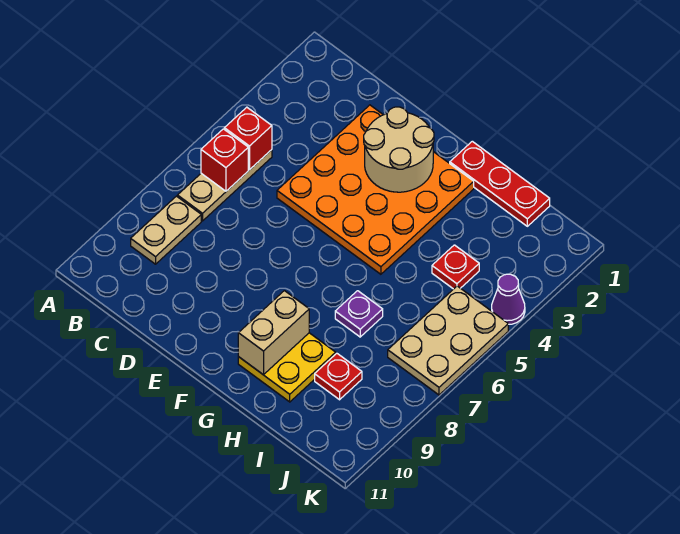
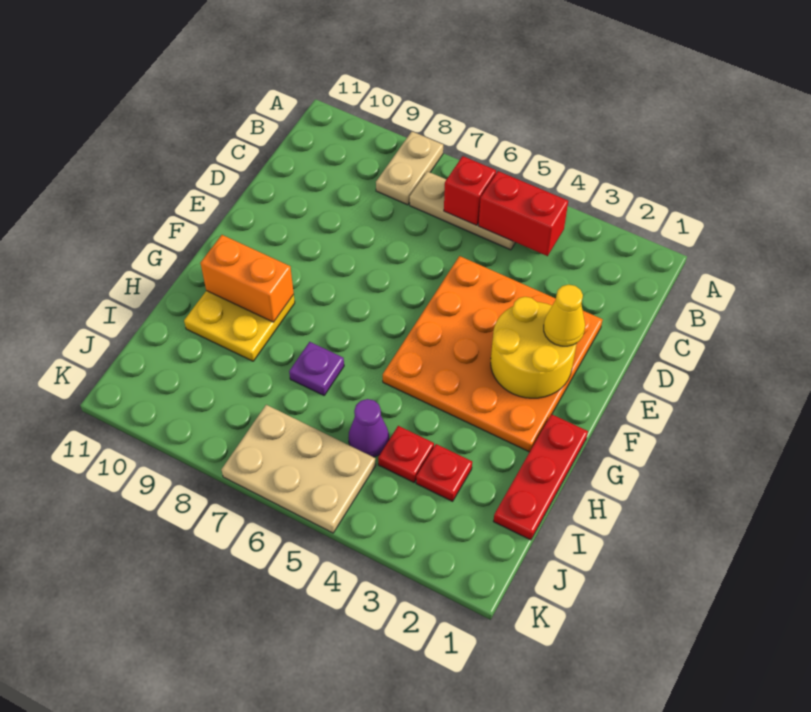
red 1x1 brick [224,107,272,170] -> red 1x2 brick [479,171,568,256]
tan 1x2 plate [131,196,201,264] -> tan 1x2 plate turned to [376,132,443,205]
tan 2x2 round brick [364,107,434,192] -> yellow 2x2 round brick [491,297,577,398]
none -> yellow 1x1 cone [544,285,585,346]
tan 1x2 brick [238,291,309,375] -> orange 1x2 brick [200,235,294,322]
red 1x1 plate [315,353,362,400] -> red 1x1 plate moved to [416,444,472,501]
purple 1x1 cone [492,274,525,324] -> purple 1x1 cone moved to [348,399,389,457]

